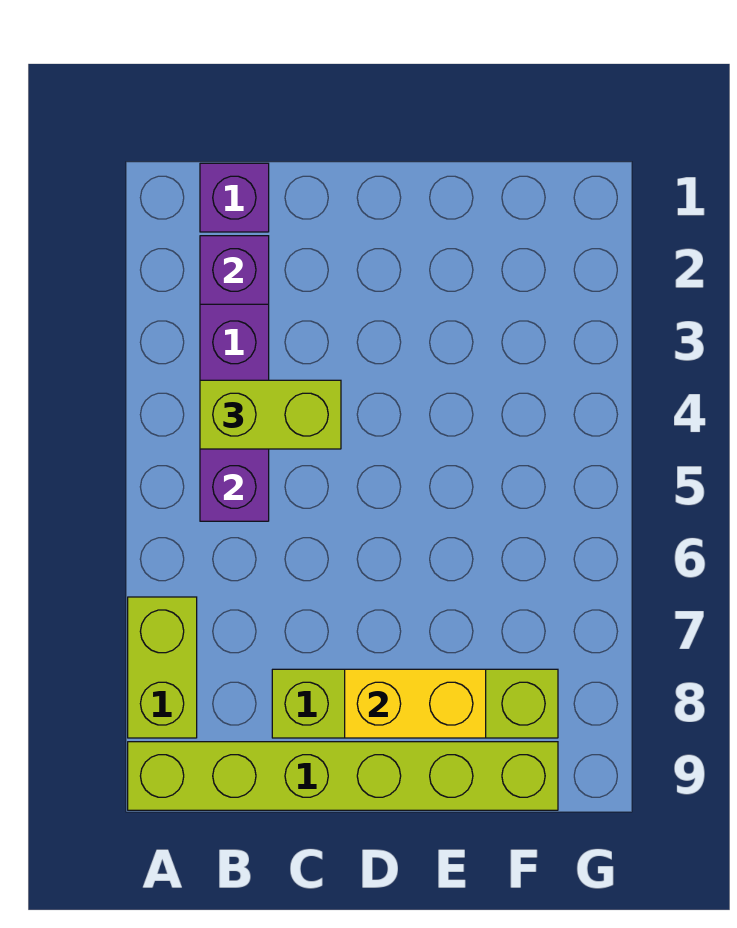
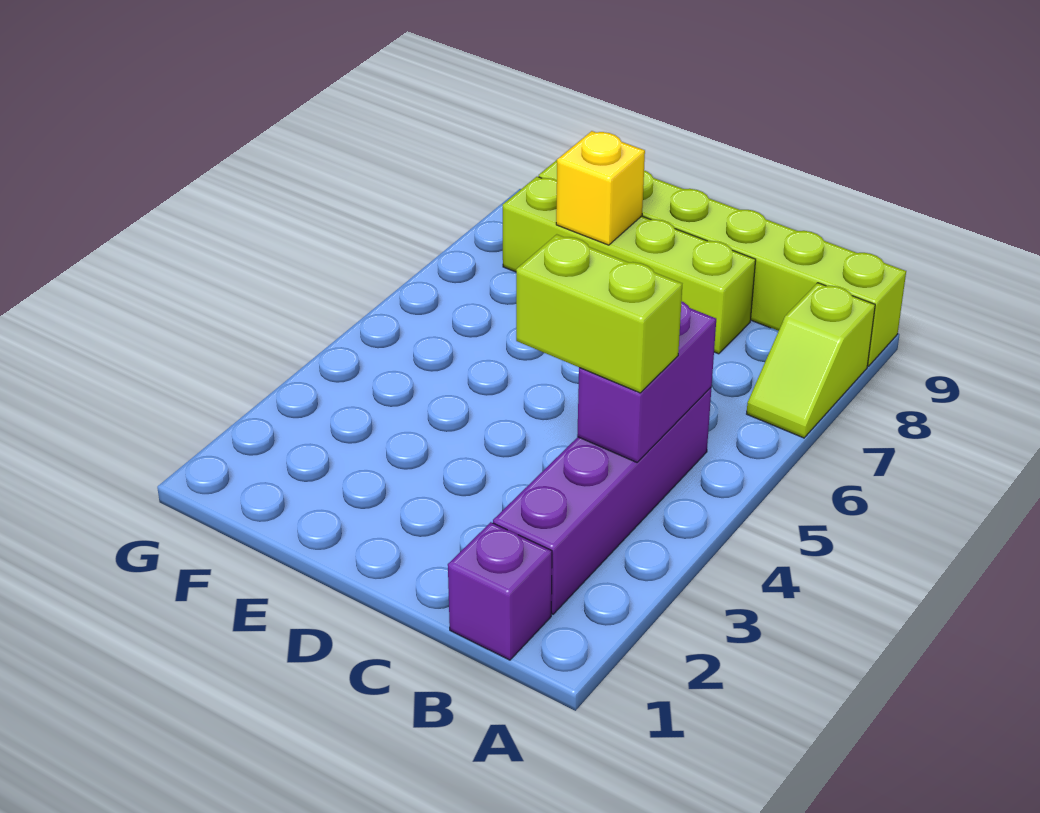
lime 1x2 brick [128,597,197,738] -> lime 1x2 slope [747,283,875,438]
purple 1x1 brick [200,236,269,304] -> none
yellow 1x2 brick [345,669,486,738] -> yellow 1x1 brick [556,131,645,245]

